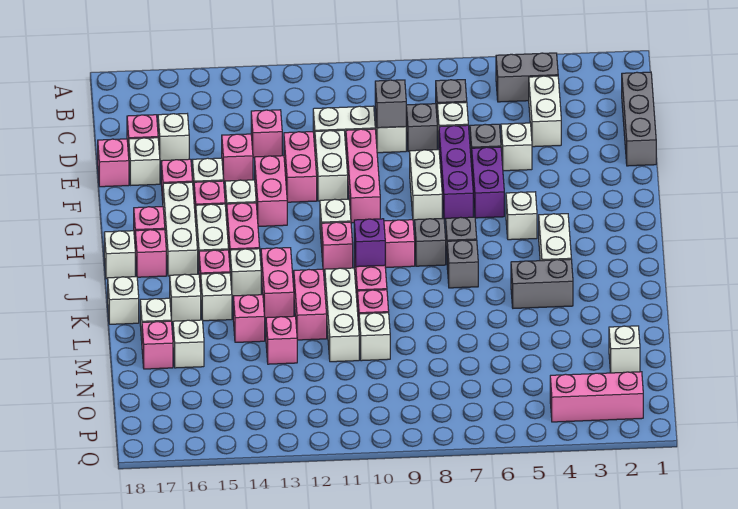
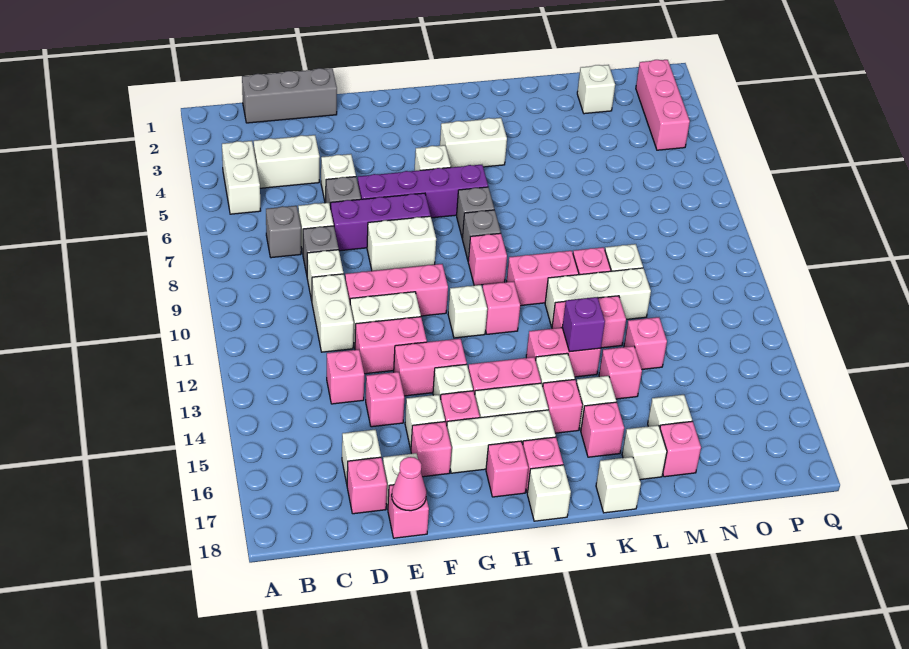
grey 1x2 brick [496,53,558,102] -> white 1x2 brick [222,141,261,214]
grey 1x1 brick [375,80,406,128] -> none
none -> pink 1x1 cone [392,457,426,511]
purple 1x2 brick [472,147,504,218] -> purple 1x4 brick [358,165,488,218]
grey 1x1 brick [447,240,478,288] -> none
purple 1x1 brick [354,219,385,267] -> purple 1x1 brick moved to [562,297,605,352]
grey 1x2 brick [511,259,573,308] -> none
white 1x1 brick [170,274,201,322] -> pink 1x1 brick [581,402,624,457]

